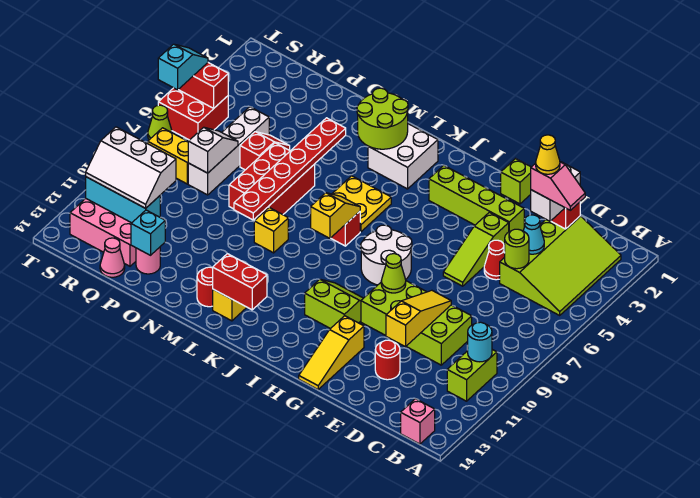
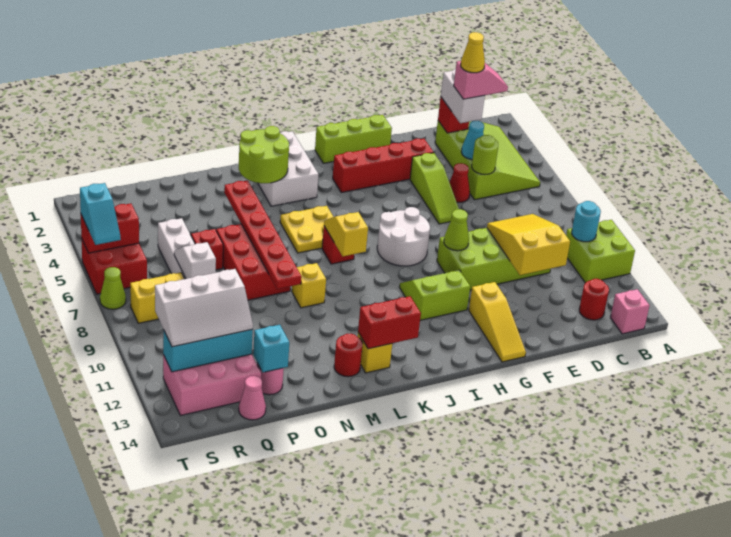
lime 1x2 brick [447,350,497,401] -> lime 2x2 brick [566,220,635,283]
yellow 1x3 slope [386,290,451,347] -> yellow 2x3 slope [487,214,570,275]
red 1x1 round brick [375,340,400,380] -> red 1x1 round brick moved to [579,279,609,320]
lime 1x4 brick [429,165,524,231] -> red 1x4 brick [333,139,434,193]
lime 1x1 brick [501,159,531,204] -> lime 1x3 brick [315,115,392,163]
white 2x2 brick [368,124,438,189] -> white 2x3 brick [258,131,318,206]
cyan 1x2 slope [158,44,208,90] -> cyan 1x2 slope turned to [80,183,121,245]

